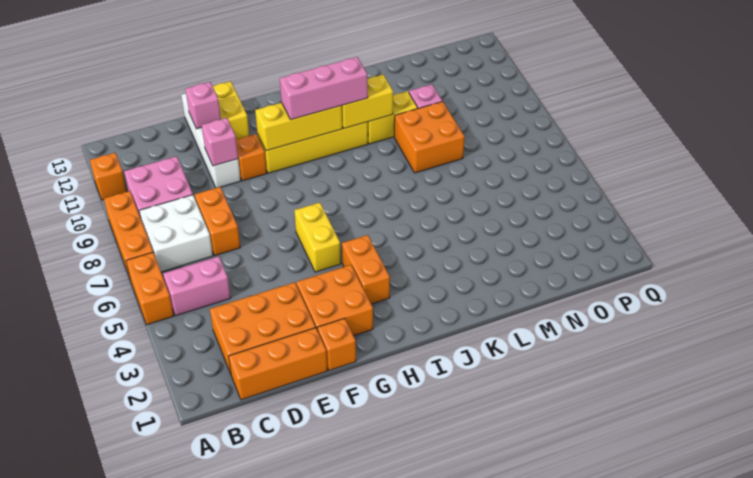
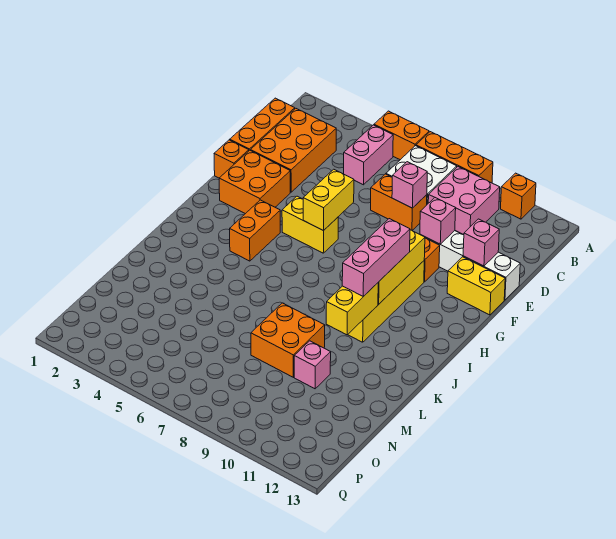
none -> pink 1x1 brick [392,162,427,208]
orange 1x2 brick [342,235,390,304] -> orange 1x2 brick turned to [230,200,280,261]
yellow 1x2 brick [368,91,418,144] -> yellow 1x2 brick moved to [303,169,354,231]

